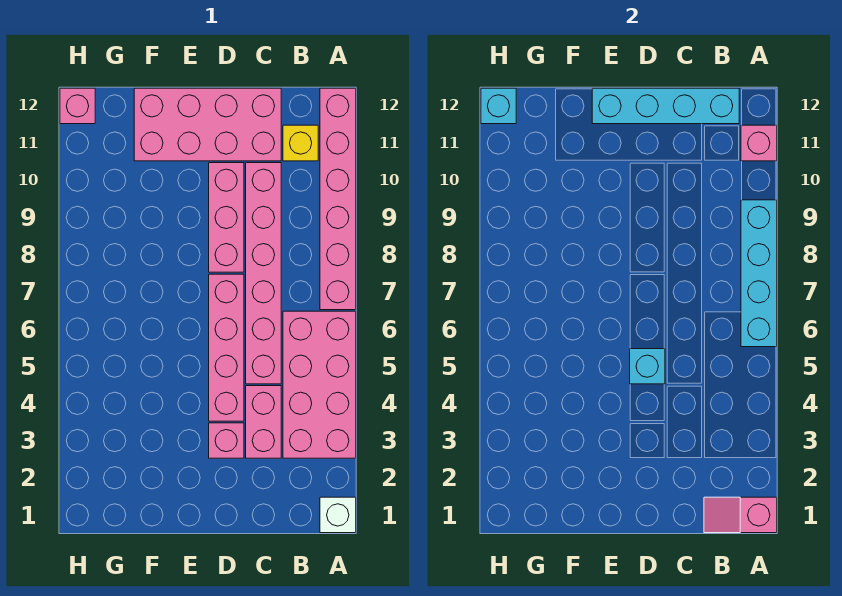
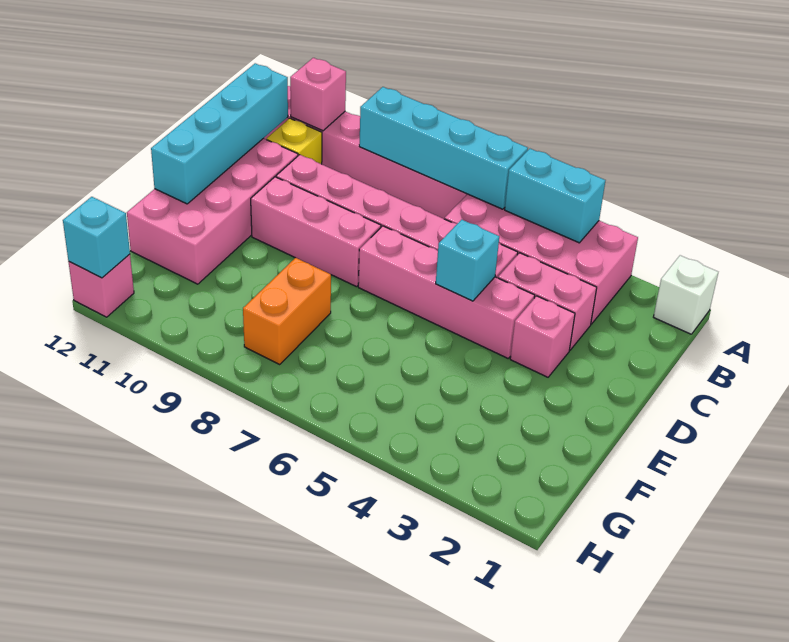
pink 1x2 slope [704,497,777,533] -> none
none -> cyan 1x2 brick [505,149,605,243]
none -> orange 1x2 brick [243,258,331,364]

